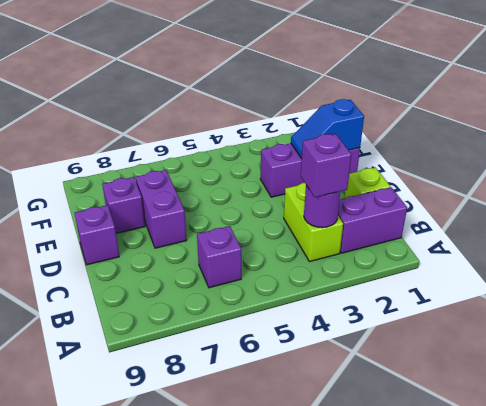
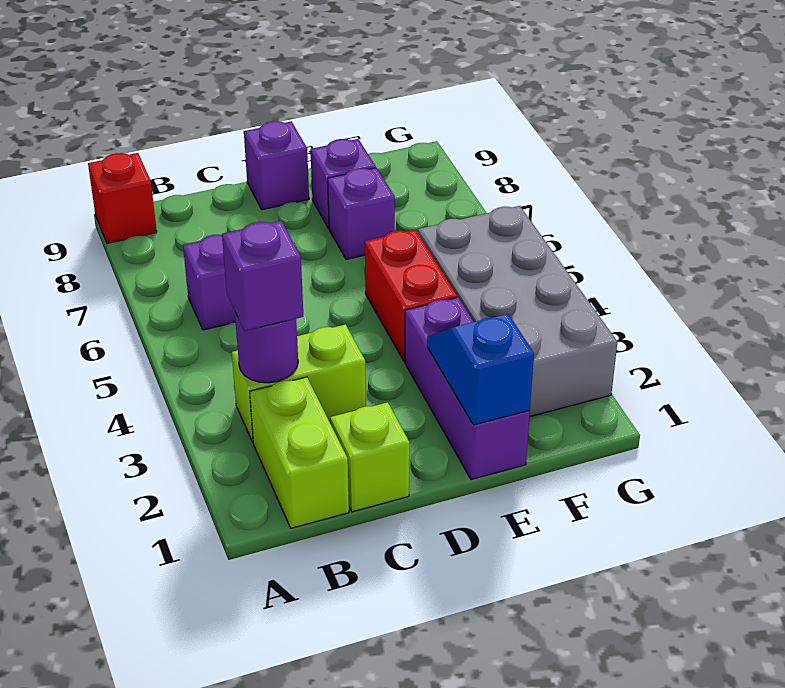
none -> red 1x1 brick [88,153,157,243]
purple 1x2 brick [338,187,407,253] -> lime 1x2 brick [250,377,349,528]
purple 1x2 brick [136,170,187,248] -> purple 1x1 brick [328,168,395,259]
none -> red 1x2 brick [365,230,457,362]
none -> grey 2x4 brick [418,206,617,417]

